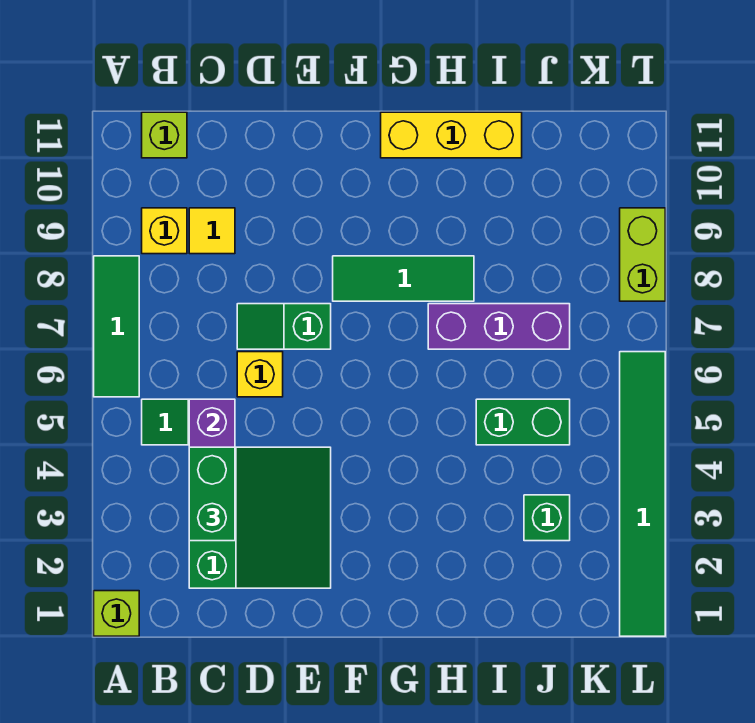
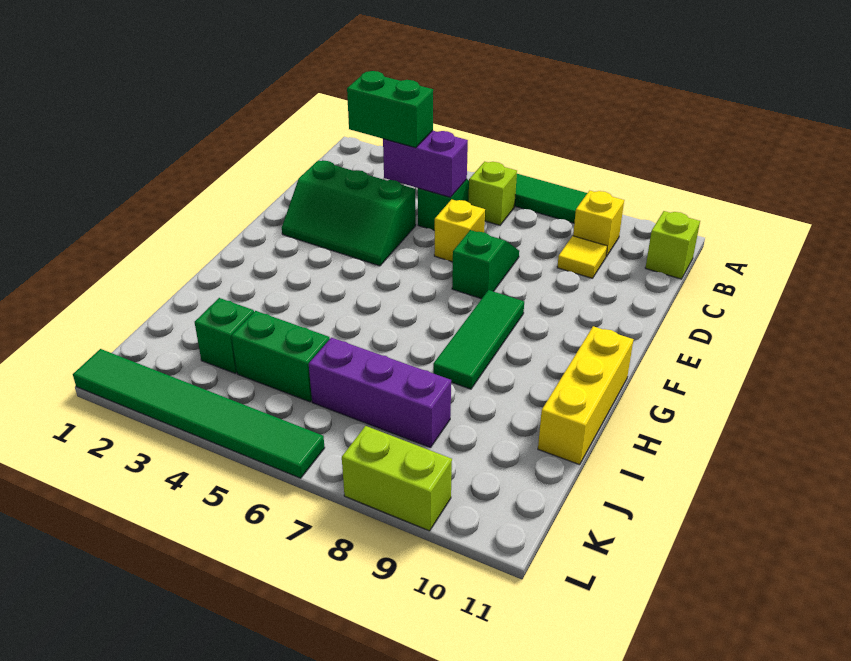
lime 1x1 brick [94,591,139,636] -> lime 1x1 brick moved to [468,162,517,225]
green 3x3 slope [189,447,331,588] -> green 2x3 slope [282,160,416,266]
purple 1x3 brick [428,304,570,349] -> purple 1x3 brick turned to [309,338,451,448]
green 1x2 brick [476,399,570,445] -> green 1x2 brick turned to [232,311,330,402]

